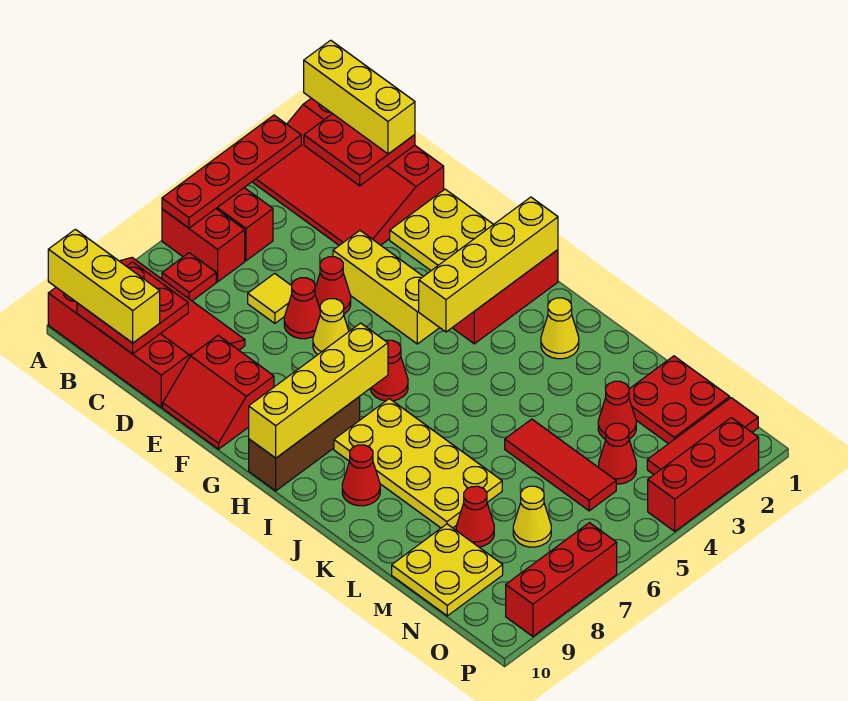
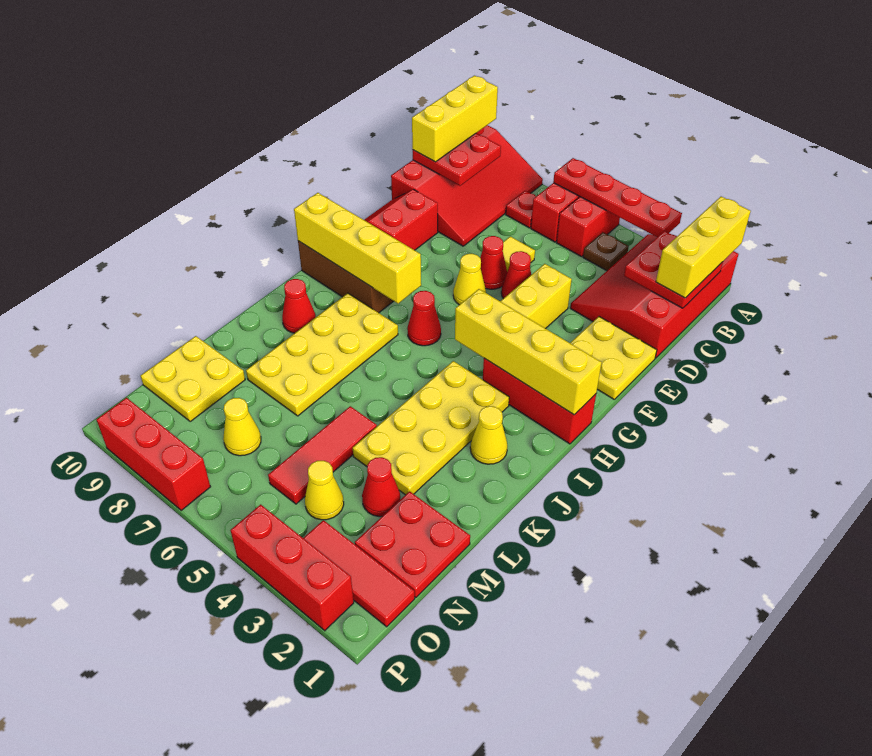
none -> brown 1x1 plate [583,232,629,271]
none -> yellow 2x4 plate [353,361,509,495]
red 1x1 cone [456,486,494,547] -> none
red 1x1 cone [599,423,636,484] -> yellow 1x1 cone [305,461,344,520]

